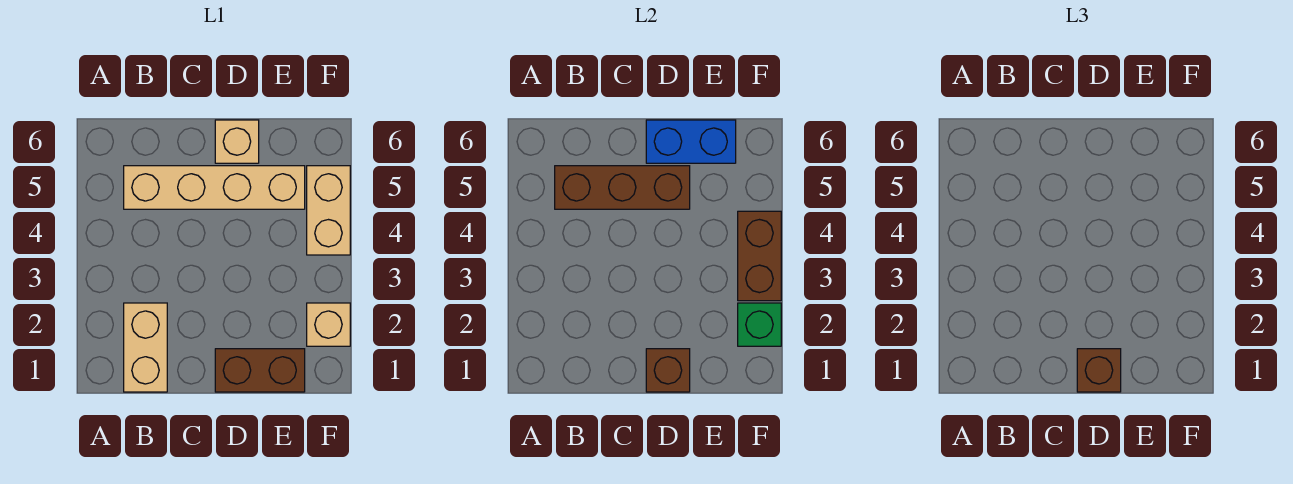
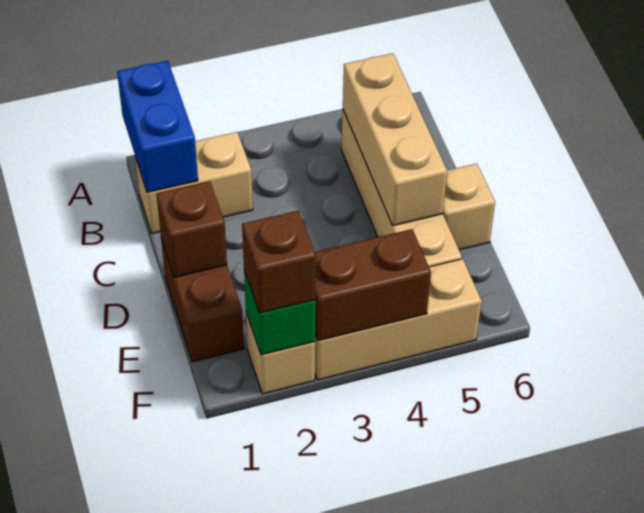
brown 1x3 brick [555,166,690,209] -> tan 1x3 brick [343,53,447,226]
brown 1x1 brick [1077,349,1121,392] -> brown 1x1 brick moved to [242,211,316,313]
blue 1x2 brick [646,120,736,163] -> blue 1x2 brick moved to [117,61,198,192]
tan 1x2 brick [307,166,350,255] -> tan 1x3 brick [315,259,482,380]

